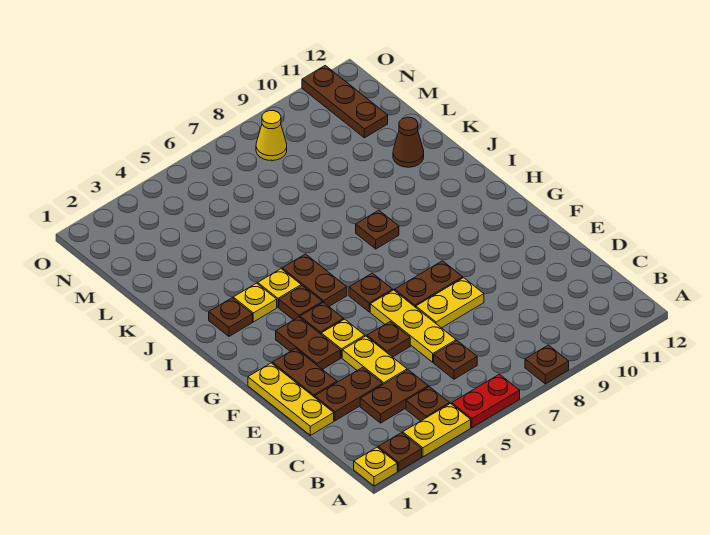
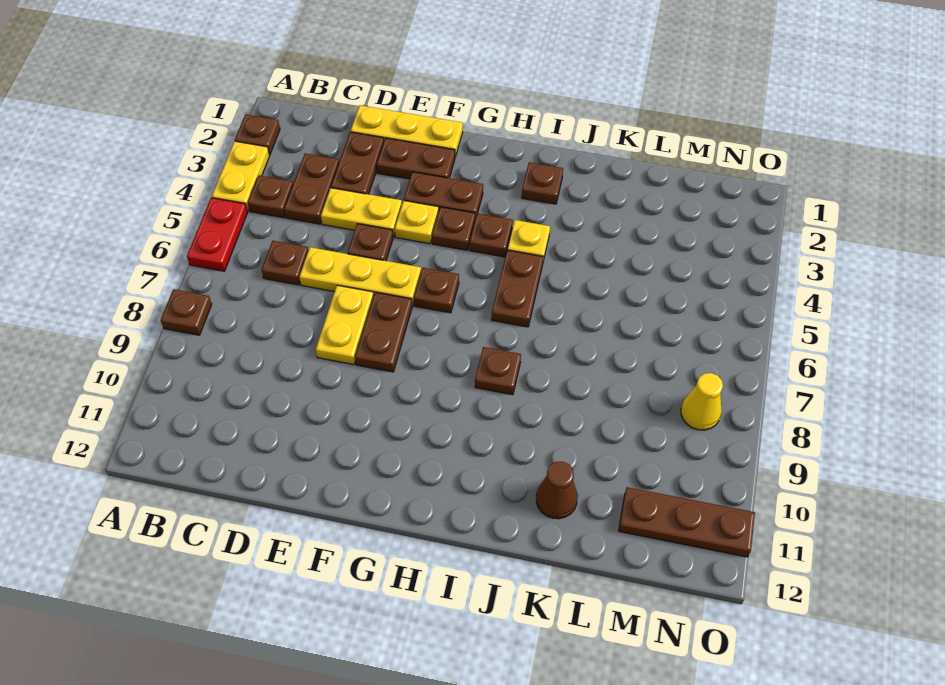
yellow 1x1 plate [354,447,397,486] -> none
brown 1x2 plate [282,254,347,306] -> brown 1x2 plate turned to [492,250,543,327]
yellow 1x1 plate [233,283,277,322] -> none

